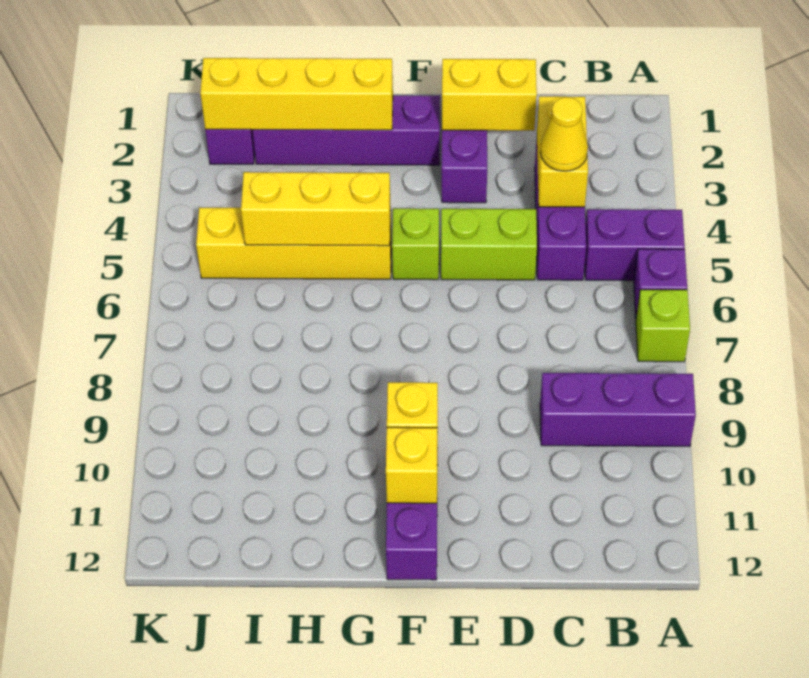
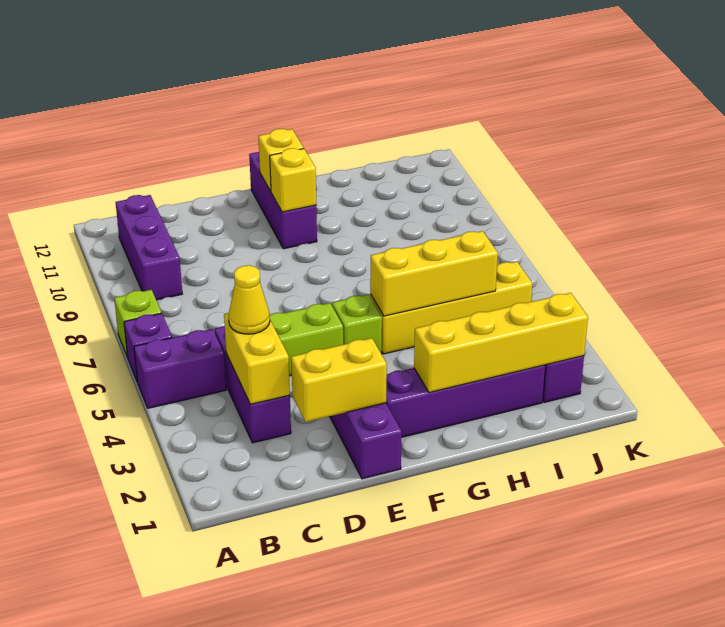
purple 1x3 brick [540,373,696,447] -> purple 1x3 brick turned to [116,195,182,300]

